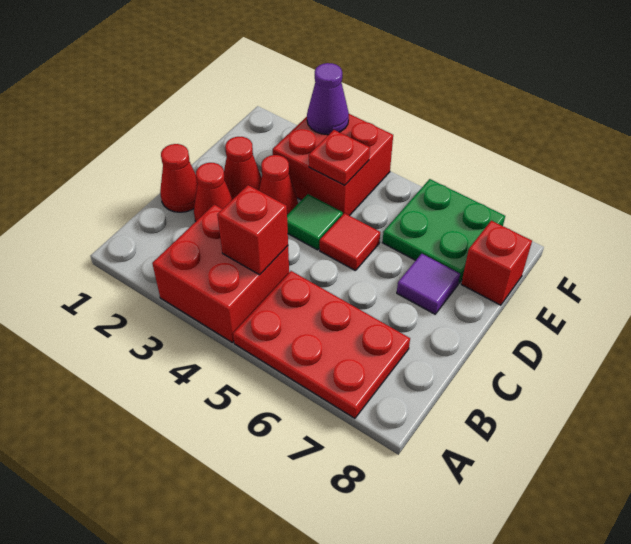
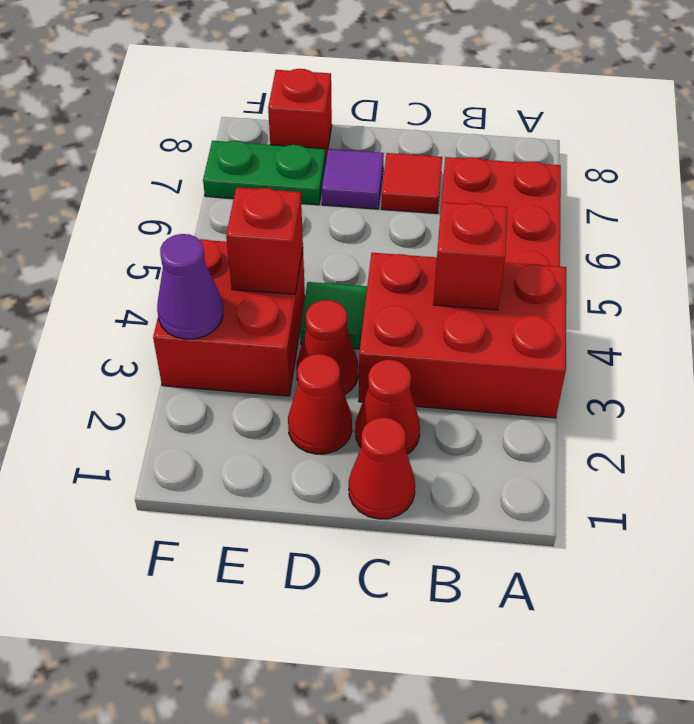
red 2x2 brick [152,205,289,342] -> red 2x3 brick [359,253,566,418]
red 1x1 tile [320,213,380,271] -> red 1x1 tile moved to [381,153,442,213]
red 1x1 plate [309,130,370,185] -> red 1x1 brick [226,187,303,294]
green 2x2 plate [382,179,505,283] -> green 1x2 plate [203,141,326,205]

